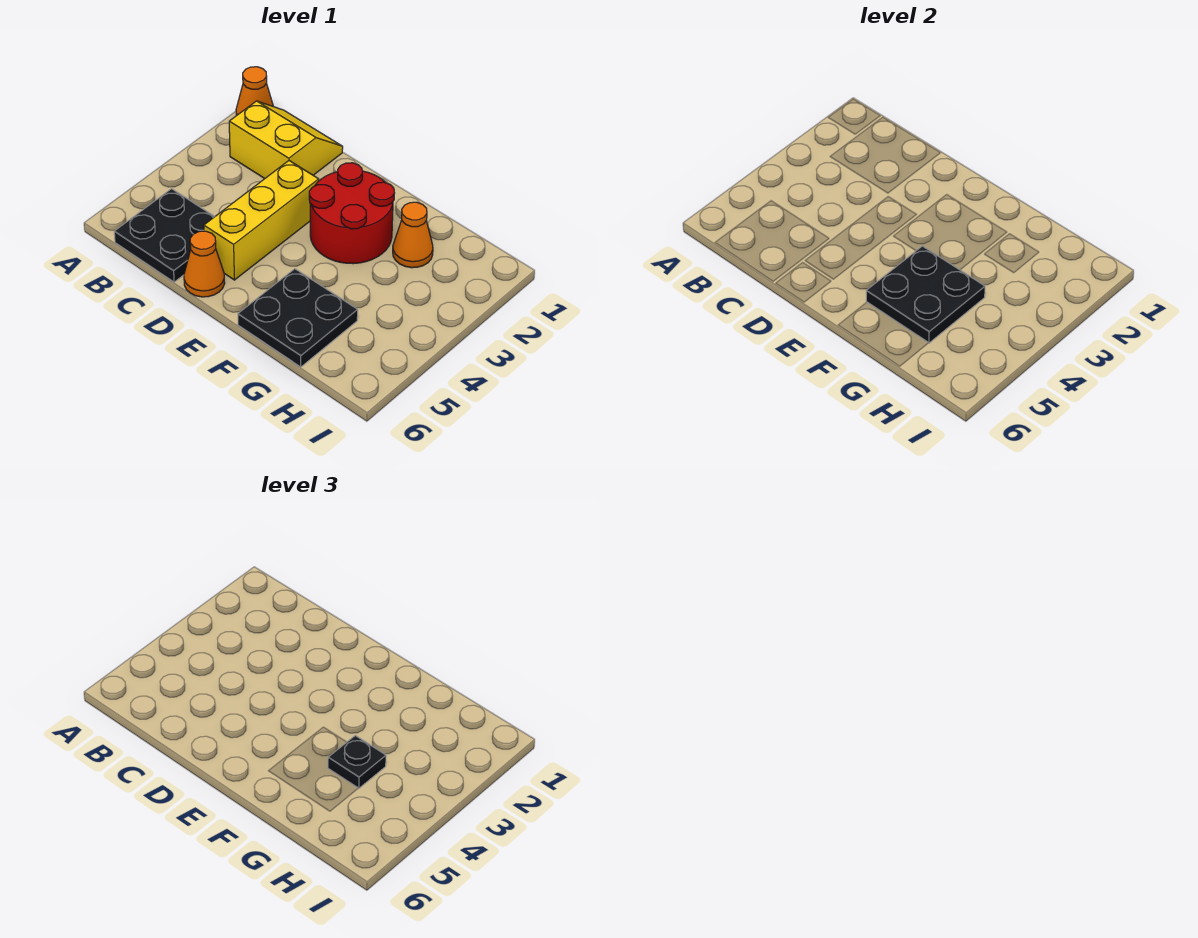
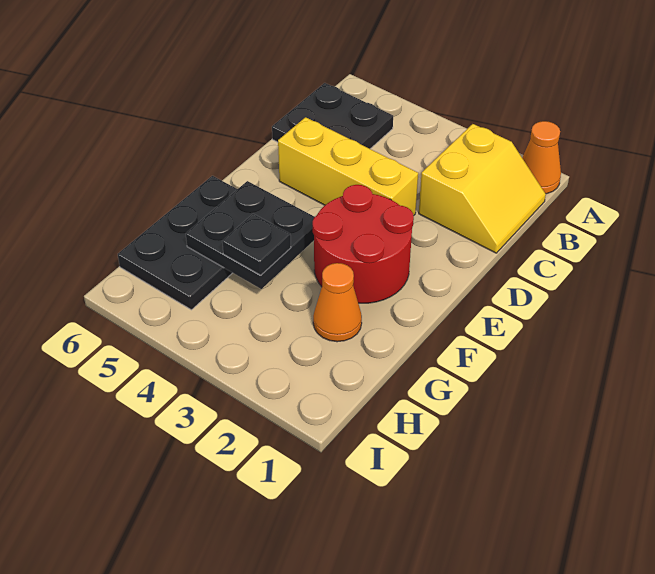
orange 1x1 cone [184,231,225,297] -> none
black 2x2 plate [238,269,358,367] -> black 2x3 plate [118,176,237,310]

